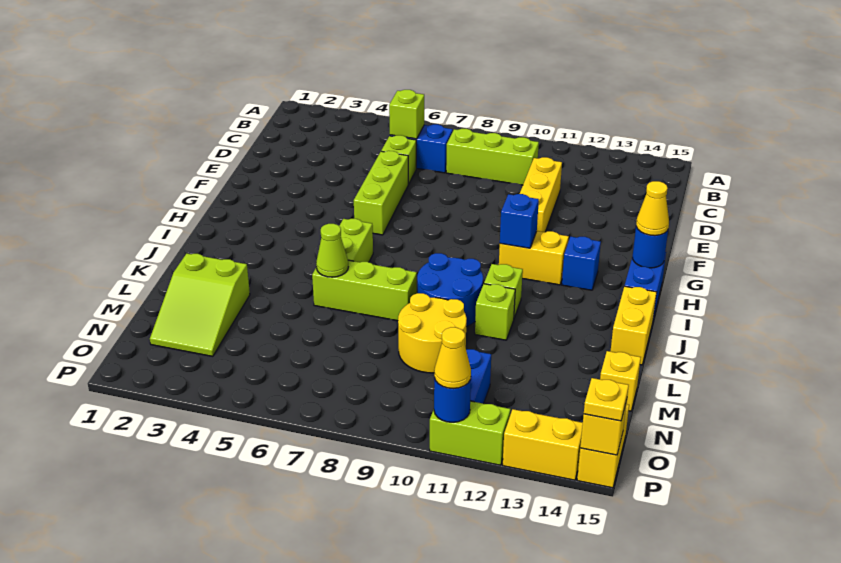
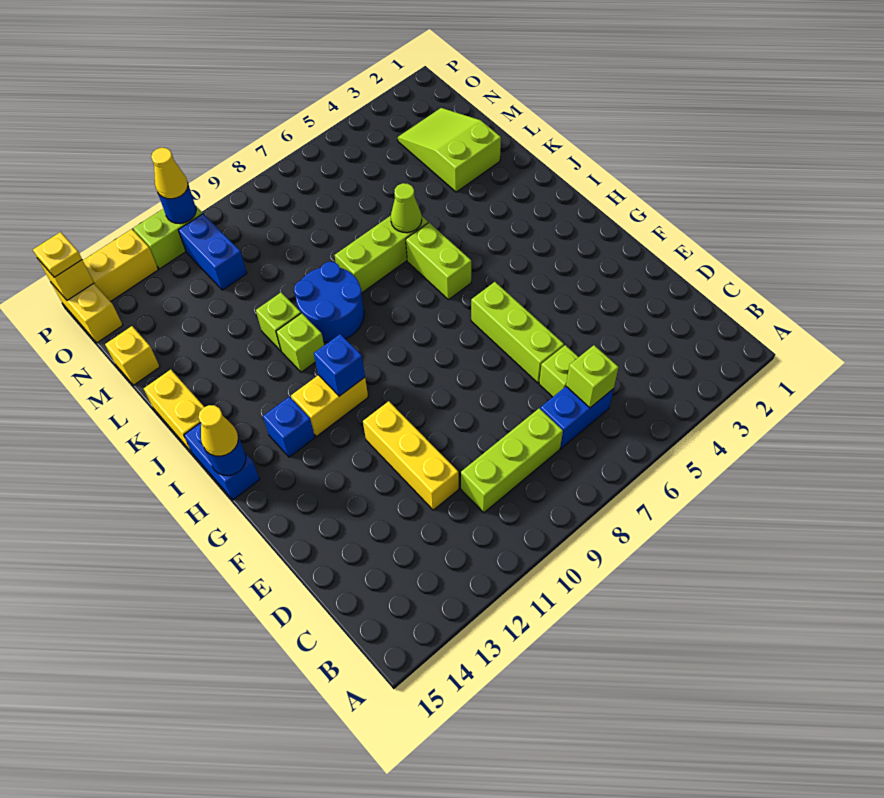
yellow 2x2 round brick [398,293,467,373] -> none

